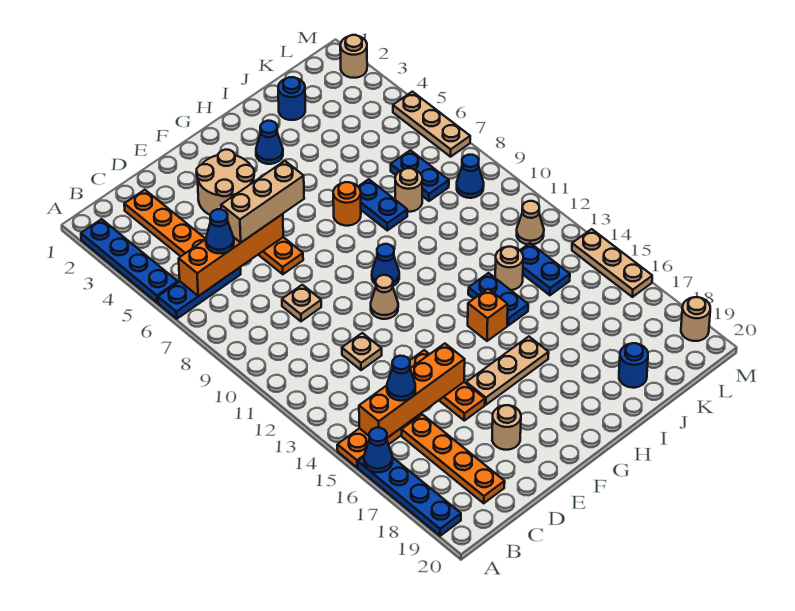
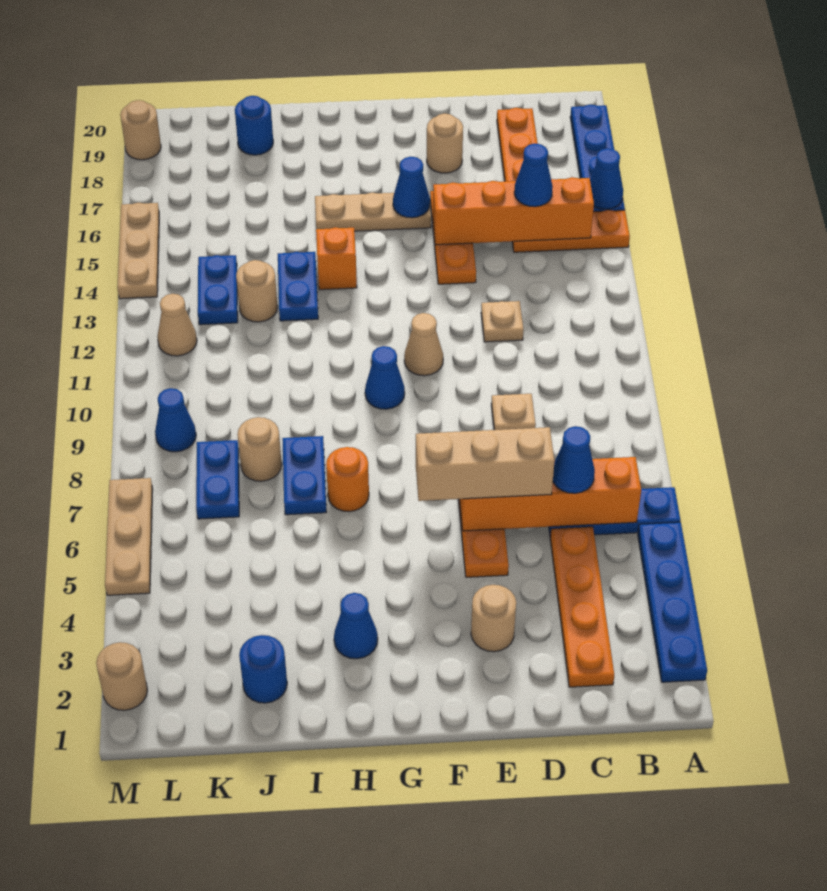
tan 2x2 round brick [196,150,254,215] -> tan 1x1 round brick [471,585,516,652]
none -> blue 1x1 cone [393,157,430,218]

